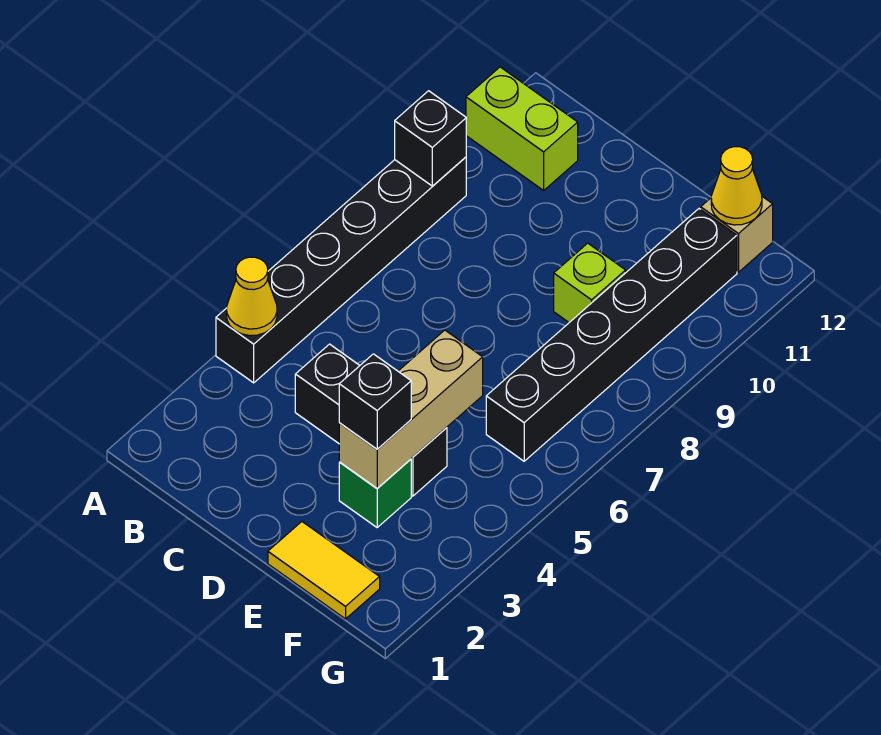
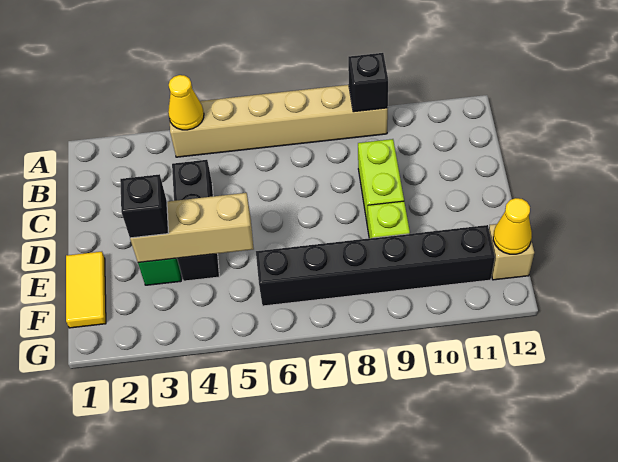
black 1x6 brick [216,157,466,383] -> tan 1x6 brick [169,85,388,157]
lime 1x2 brick [466,67,578,190] -> lime 1x2 brick moved to [358,139,404,227]

